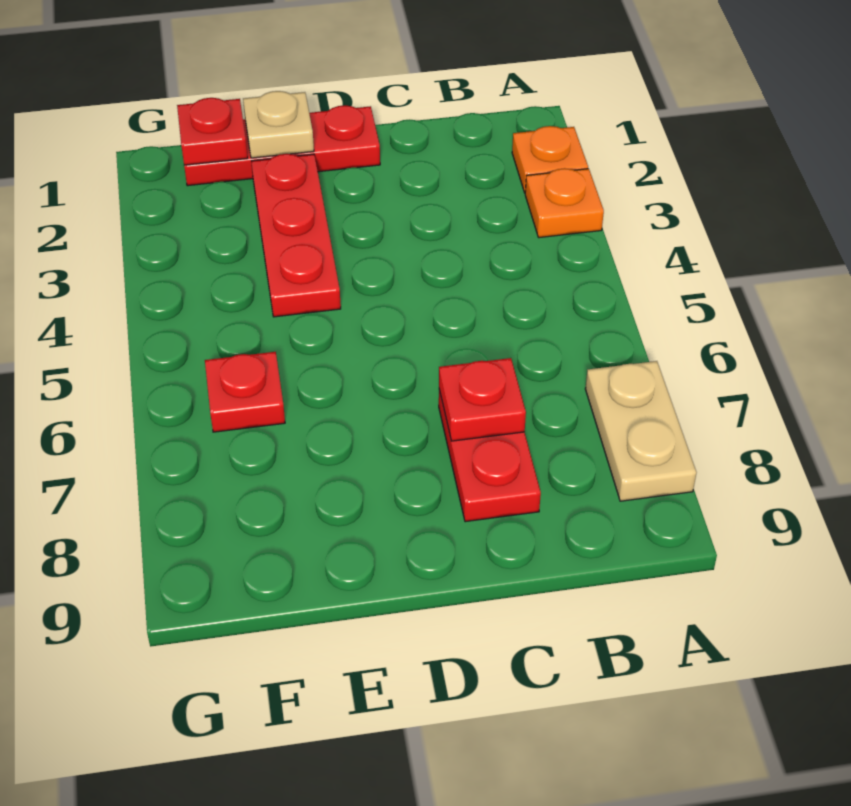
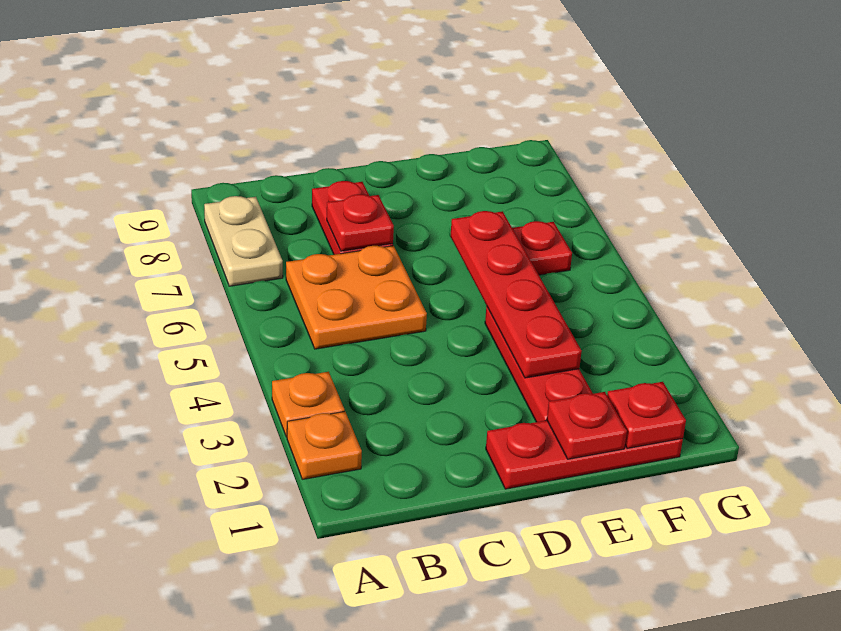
none -> orange 2x2 plate [286,246,427,349]
tan 1x1 plate [243,91,314,158] -> red 1x1 plate [547,392,627,459]
none -> red 1x4 plate [450,211,582,378]

